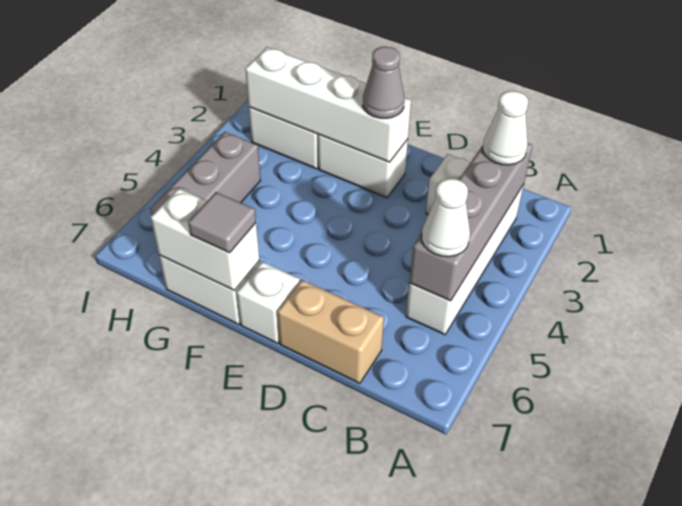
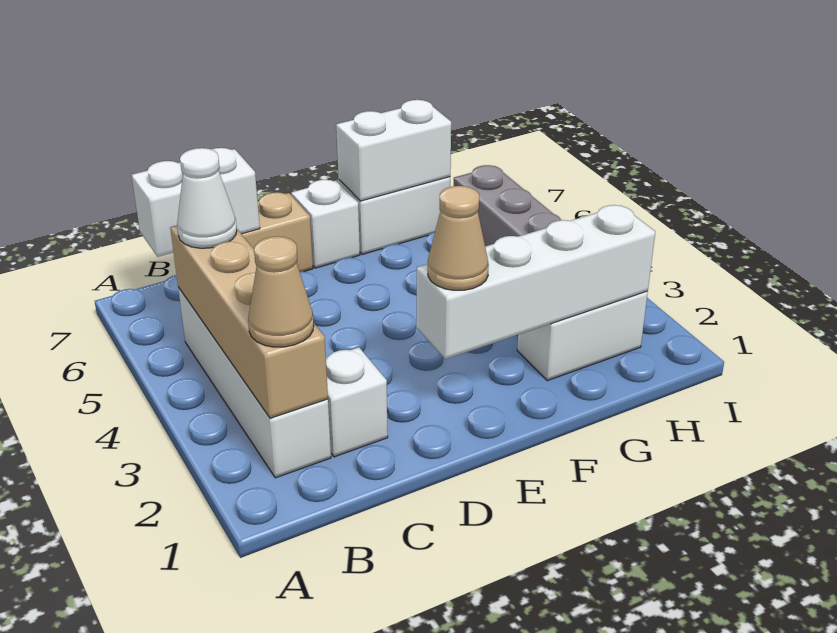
grey 1x4 brick [410,143,533,301] -> tan 1x4 brick [170,225,328,418]
white 1x1 cone [483,91,528,165] -> tan 1x1 cone [248,236,314,347]
white 1x2 brick [318,134,408,198] -> white 1x2 brick moved to [132,148,260,257]
grey 1x1 cone [363,47,404,118] -> tan 1x1 cone [428,186,489,290]
grey 1x1 tile [188,192,256,253] -> none

